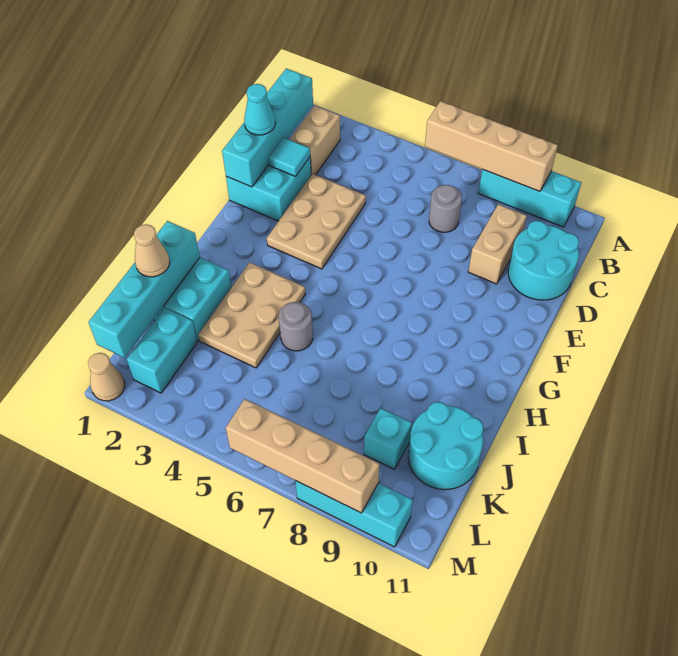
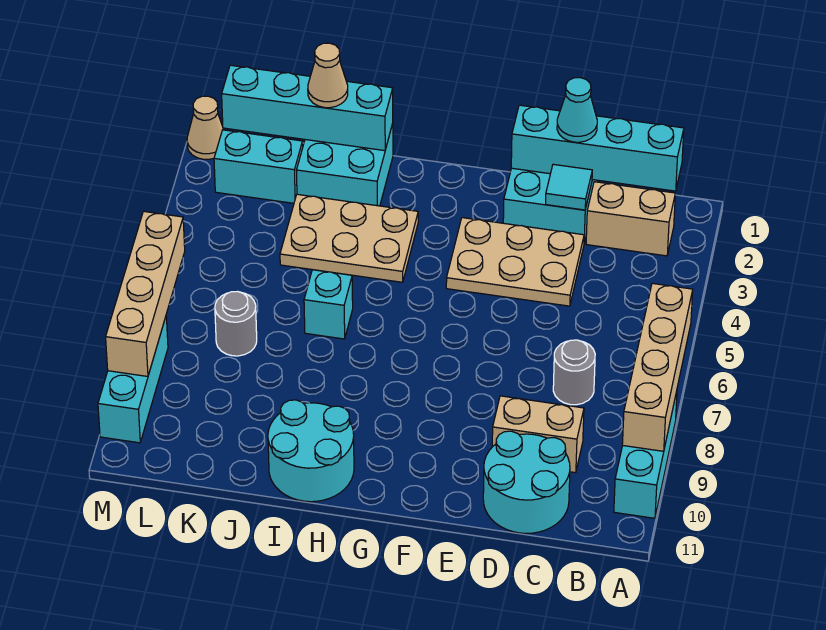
grey 1x1 round brick [279,302,313,351] -> grey 1x1 round brick moved to [215,291,257,356]
cyan 2x2 round brick [408,402,484,490] -> cyan 2x2 round brick moved to [268,400,354,502]
cyan 1x1 brick [364,408,412,469] -> cyan 1x1 brick moved to [304,270,353,339]

